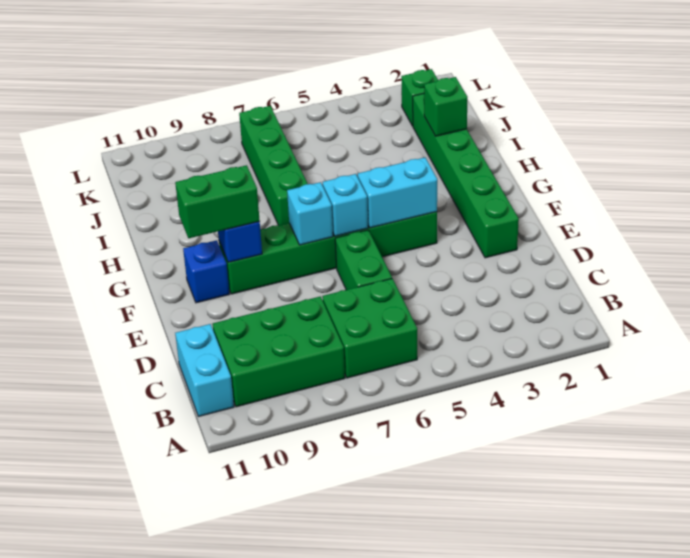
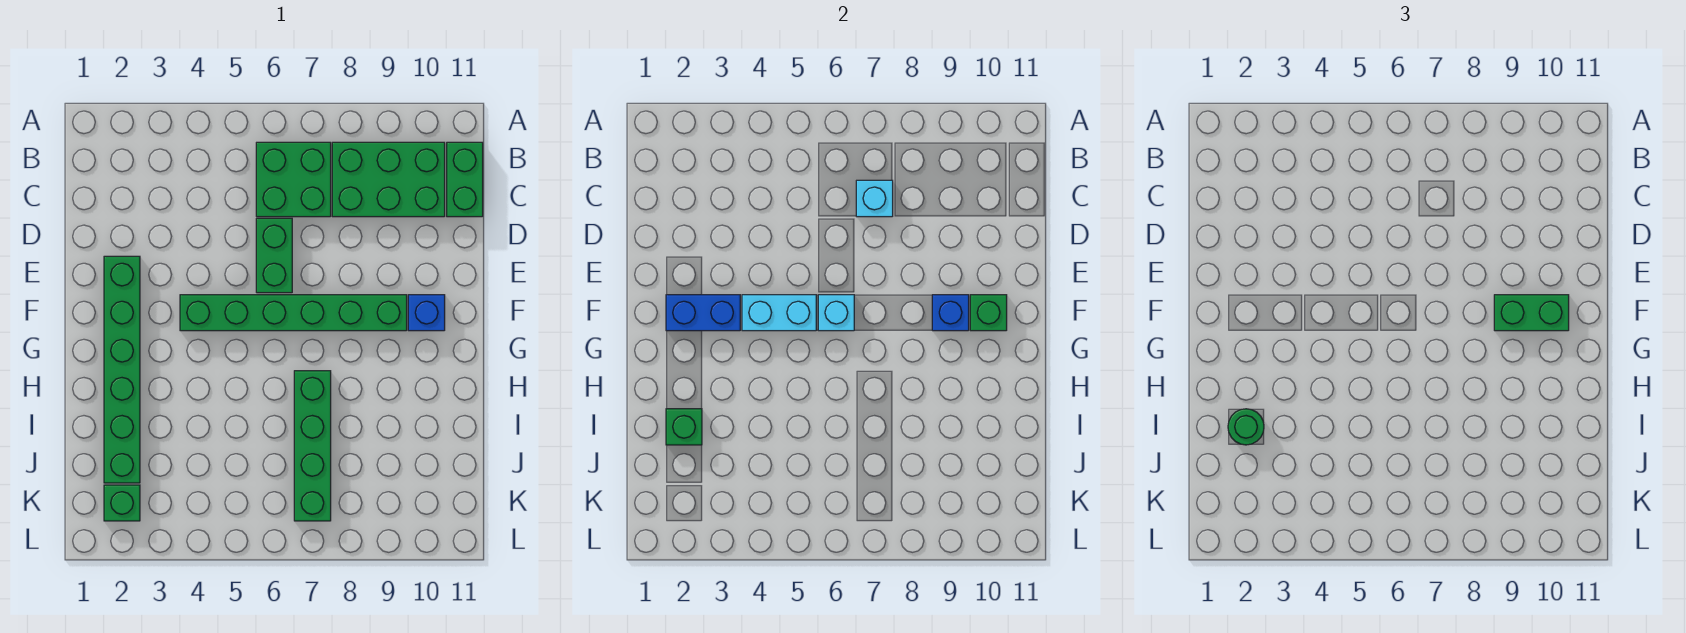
cyan 1x2 brick [175,324,234,417] -> green 1x2 brick [447,142,483,217]
none -> blue 1x2 brick [666,295,740,331]
cyan 1x1 brick [287,182,333,245] -> cyan 1x1 brick moved to [856,180,893,217]
none -> green 1x1 brick [970,295,1007,331]
none -> green 1x1 round brick [1228,409,1264,445]

